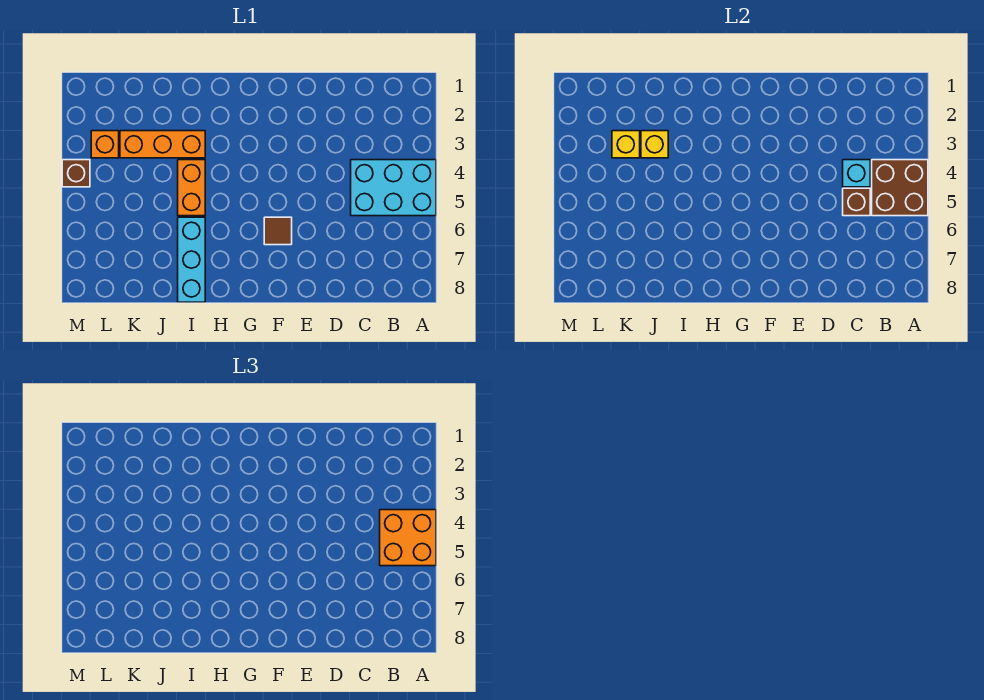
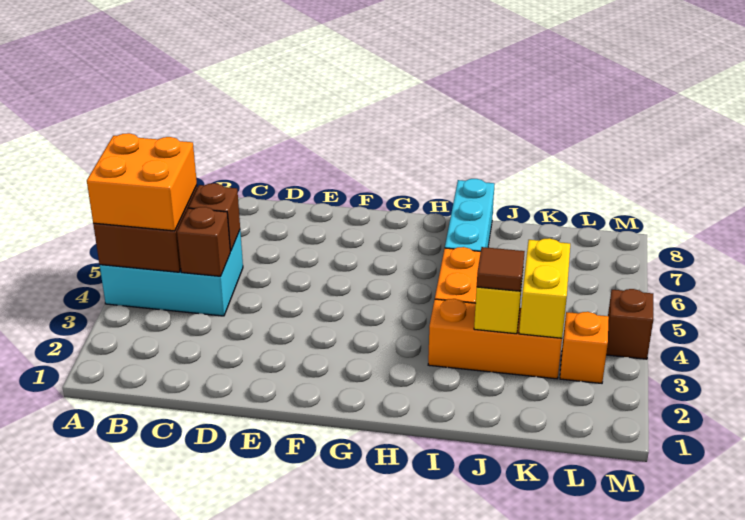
cyan 1x1 brick [843,160,870,187] -> brown 1x1 brick [177,207,230,276]
brown 1x1 tile [264,217,292,245] -> brown 1x1 tile moved to [477,247,525,291]
yellow 1x1 brick [612,131,640,158] -> yellow 1x2 brick [519,238,570,338]

